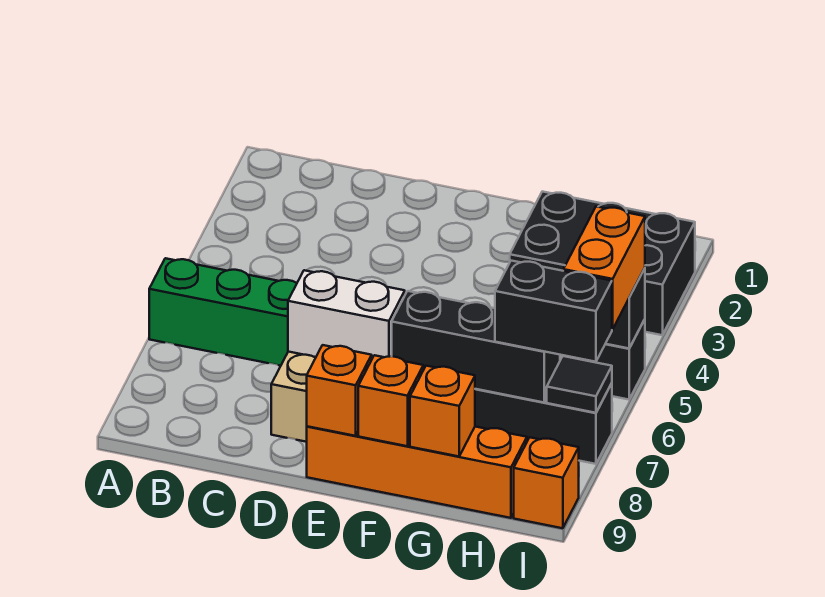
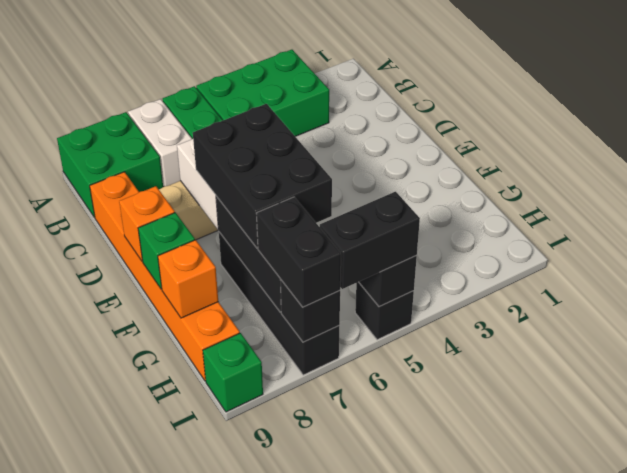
none -> green 2x3 brick [196,50,329,136]
none -> white 1x2 brick [128,99,192,187]
none -> green 2x2 brick [57,112,163,218]
orange 1x4 brick [307,426,527,518] -> orange 1x6 brick [90,172,240,381]
orange 1x1 brick [358,355,423,446] -> green 1x1 brick [138,213,195,289]
black 2x3 brick [510,192,695,335] -> black 2x3 brick moved to [193,104,332,248]
orange 1x2 brick [563,207,645,330] -> black 1x2 brick [320,192,420,289]
black 1x1 tile [547,356,612,413] -> black 1x1 brick [280,279,340,342]
orange 1x1 brick [514,438,579,528] -> green 1x1 brick [203,333,263,412]

